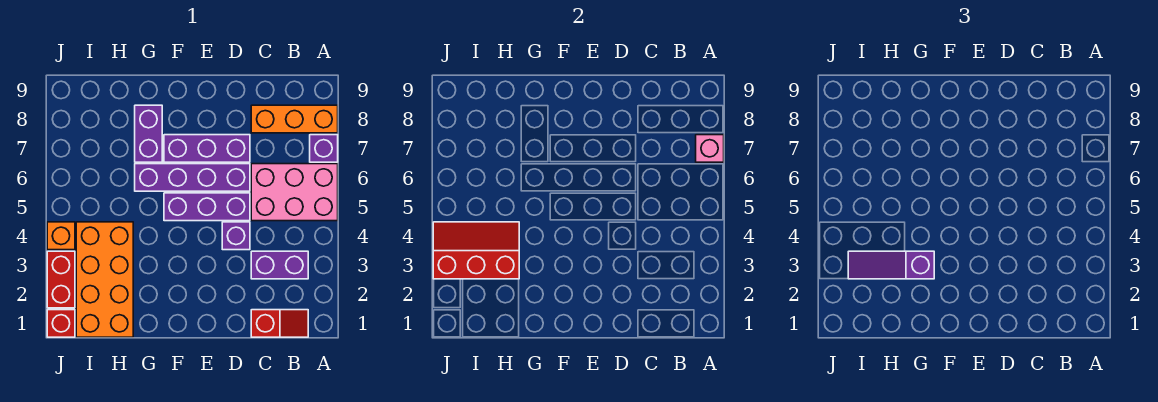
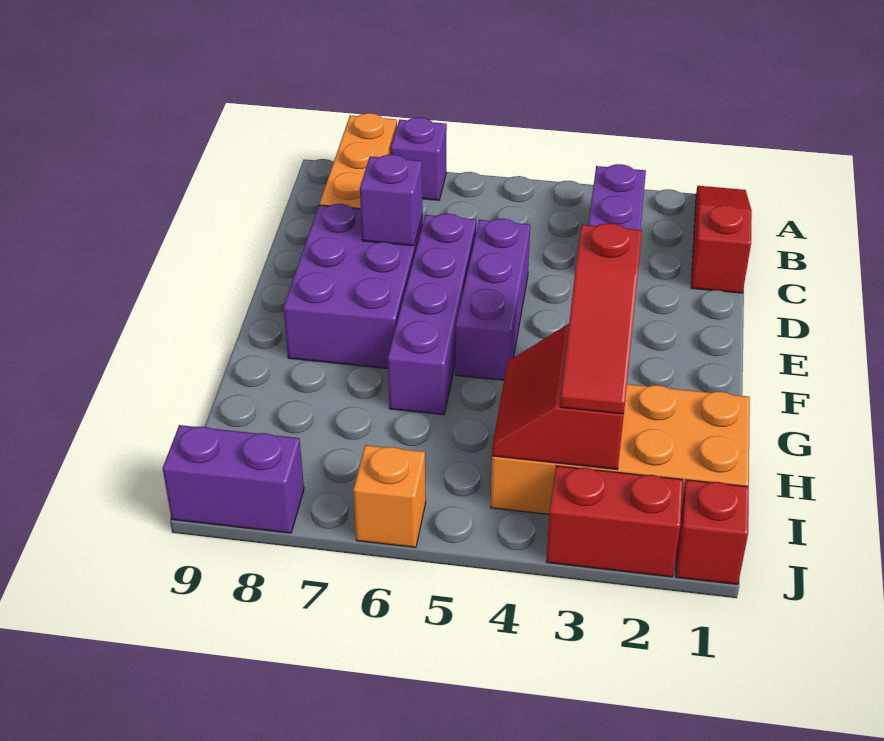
pink 2x3 brick [251,164,338,221] -> none
pink 1x1 brick [696,135,724,162] -> none
red 1x2 slope [251,310,308,337] -> red 1x3 slope [691,186,752,293]
purple 1x1 brick [222,222,250,250] -> purple 1x1 brick moved to [360,155,423,246]
purple 1x3 brick [164,135,250,162] -> purple 2x3 brick [284,204,423,368]
purple 1x3 slope [848,251,934,279] -> red 1x3 slope [560,223,642,414]
purple 1x2 brick [135,105,162,162] -> purple 1x2 brick moved to [163,425,304,533]
red 2x3 slope [433,222,519,279] -> red 2x2 slope [492,324,624,469]
orange 1x1 brick [47,222,75,250] -> orange 1x1 brick moved to [353,445,426,548]

